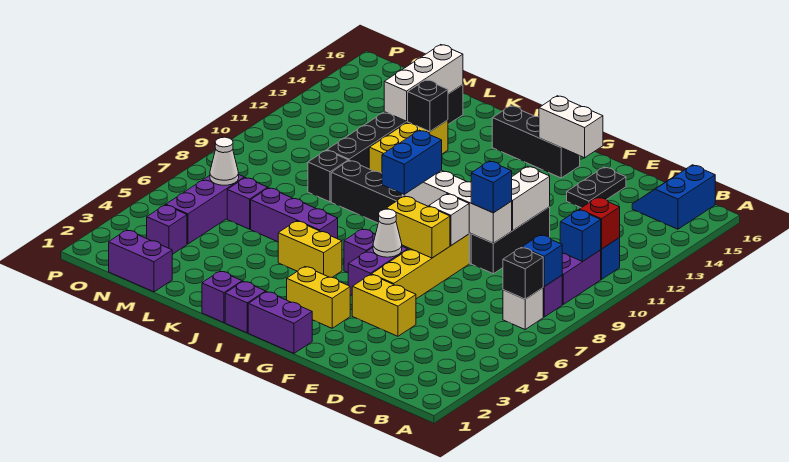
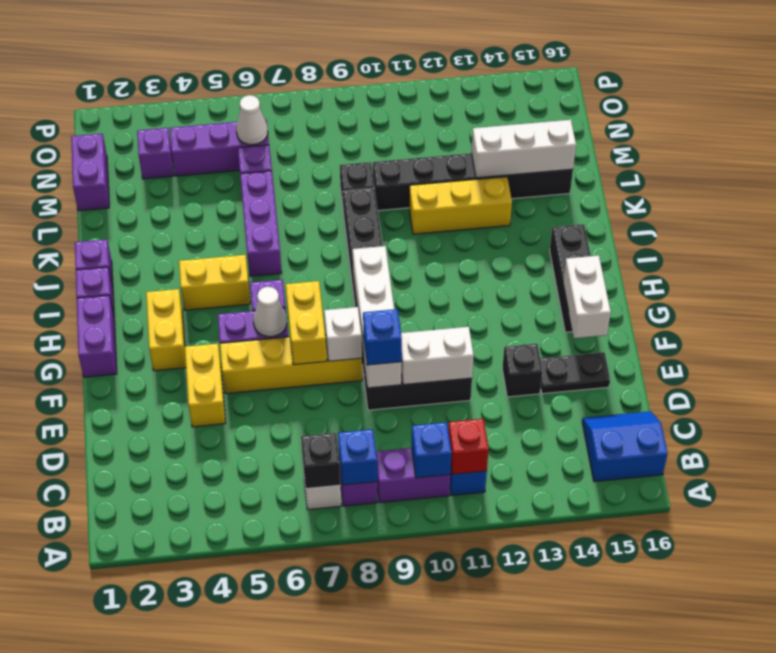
blue 1x2 brick [382,130,442,194] -> none
yellow 1x2 brick [278,221,342,277] -> yellow 1x2 brick turned to [179,255,250,310]
black 1x1 brick [408,80,448,131] -> black 1x1 brick moved to [502,344,543,397]

